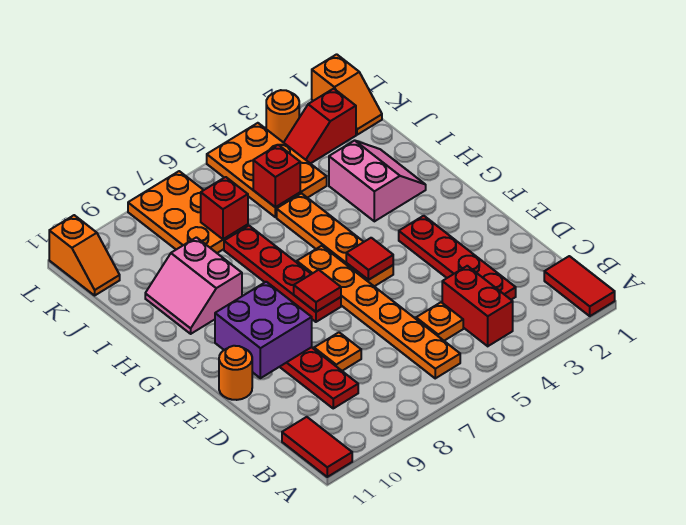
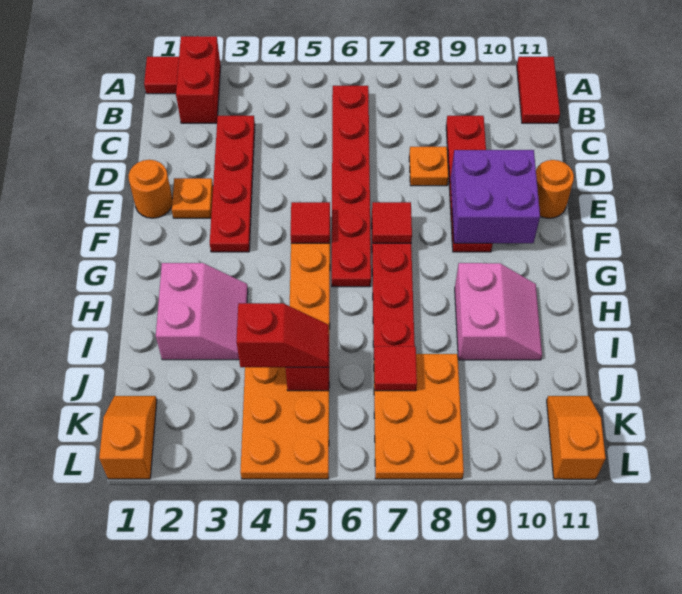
red 1x2 tile [544,256,615,316] -> red 1x1 tile [144,57,179,94]
red 1x2 brick [442,266,513,346] -> red 1x2 brick moved to [176,36,221,123]
orange 1x6 plate [297,246,460,378] -> red 1x6 plate [332,86,371,287]
orange 1x1 plate [416,302,463,341] -> orange 1x1 plate moved to [172,178,213,218]
pink 2x2 slope [329,140,426,221] -> pink 2x2 slope turned to [156,263,248,360]
red 1x1 brick [201,177,248,239] -> red 1x1 tile [374,346,417,391]
red 1x2 slope [284,89,356,164] -> red 1x2 slope moved to [236,303,329,367]
orange 1x1 round brick [266,90,299,143] -> orange 1x1 round brick moved to [128,160,172,218]

